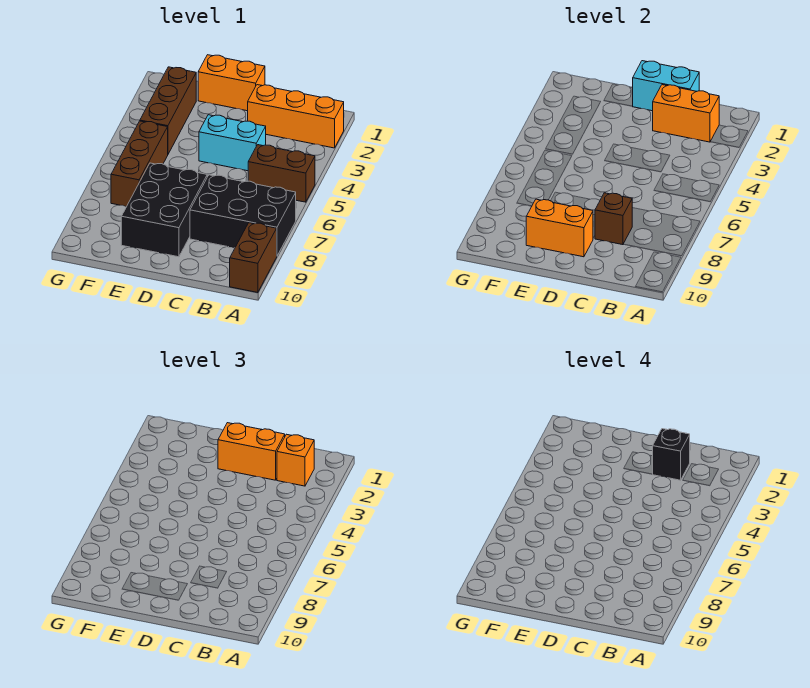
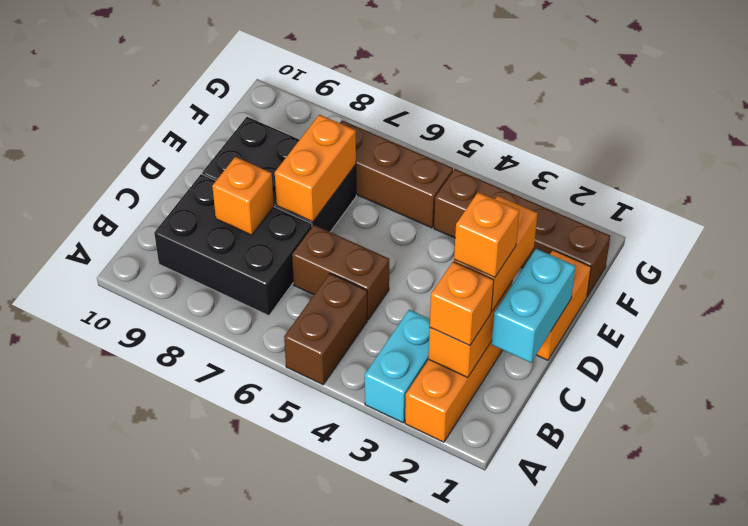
black 2x3 brick [190,175,296,256] -> black 2x3 brick turned to [154,174,312,316]
brown 1x2 brick [230,223,277,293] -> brown 1x2 brick moved to [292,225,389,320]
black 1x1 brick [653,429,690,480] -> orange 1x1 brick [454,192,519,278]
cyan 1x2 brick [199,115,266,171] -> cyan 1x2 brick moved to [365,310,430,423]
brown 1x1 brick [595,193,632,245] -> orange 1x1 brick [212,157,274,235]
orange 1x2 brick [526,199,593,257] -> orange 1x2 brick moved to [275,115,356,222]
brown 1x3 brick [140,67,196,154] -> brown 1x4 brick [434,169,610,297]

